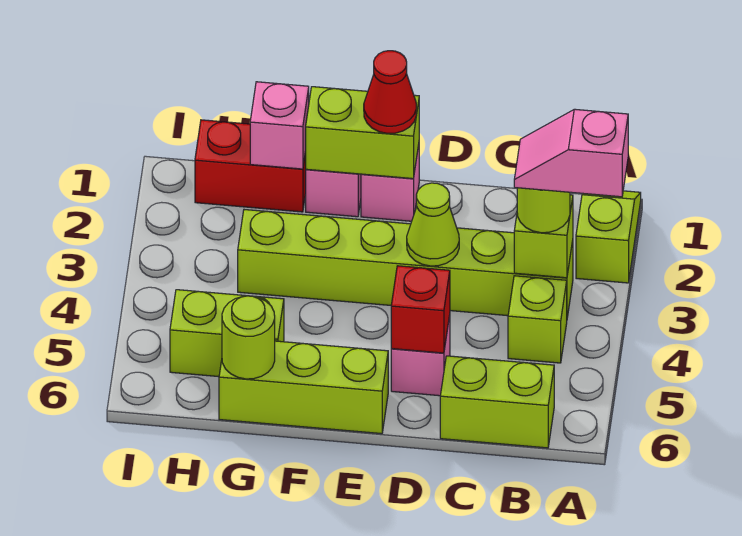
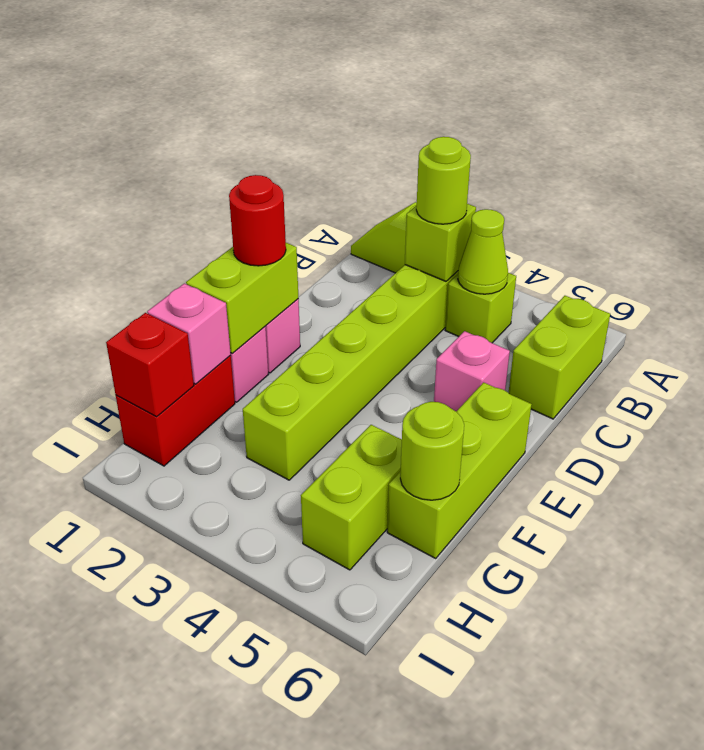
pink 1x2 slope [514,109,628,197] -> none
lime 1x1 cone [407,183,459,266] -> lime 1x1 cone moved to [458,209,508,294]
red 1x1 brick [391,266,450,353] -> red 1x1 brick moved to [106,313,194,417]
red 1x1 cone [364,51,416,133] -> red 1x1 round brick [229,175,286,266]

